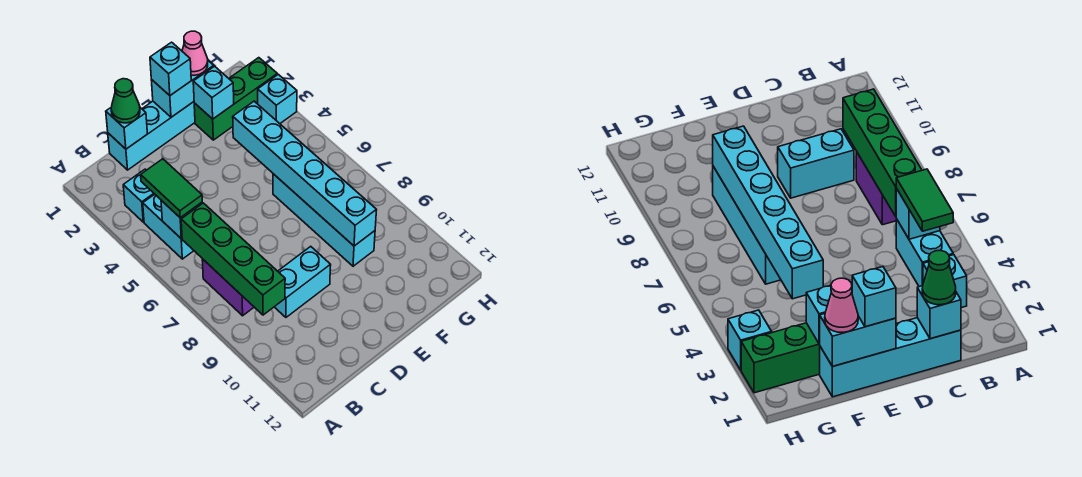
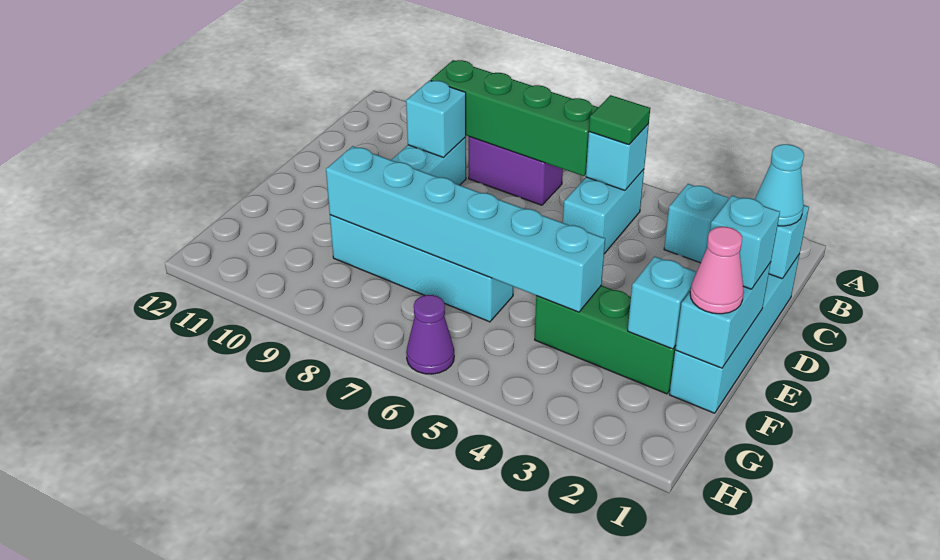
cyan 1x2 brick [143,194,194,259] -> cyan 1x2 brick turned to [563,169,644,254]
green 1x2 tile [141,159,202,218] -> green 1x1 tile [589,95,650,145]
green 1x1 cone [111,79,140,123] -> cyan 1x1 cone [755,144,804,226]
green 1x3 brick [194,58,277,140] -> green 1x3 brick turned to [535,285,676,394]
cyan 1x1 brick [258,74,297,124] -> cyan 1x1 brick moved to [406,80,466,157]
none -> purple 1x1 cone [406,295,454,374]

